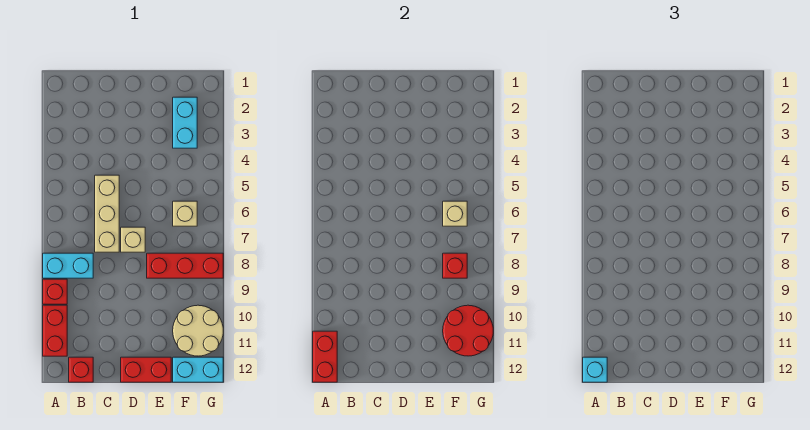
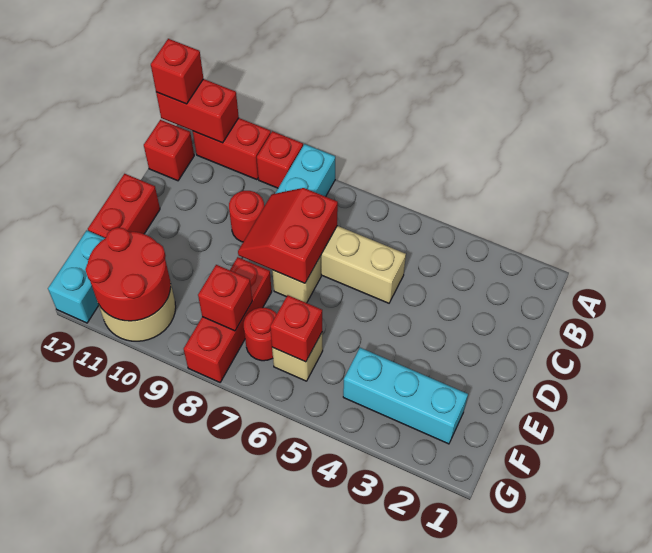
cyan 1x1 brick [583,357,607,382] -> red 1x1 brick [151,39,203,104]
none -> red 2x2 slope [238,188,338,283]
none -> red 1x1 round brick [229,191,264,242]
cyan 1x2 brick [173,97,197,148] -> cyan 1x3 brick [343,348,468,444]
tan 1x1 brick [443,201,467,226] -> red 1x1 brick [270,295,322,362]
none -> red 1x1 round brick [244,308,277,361]

